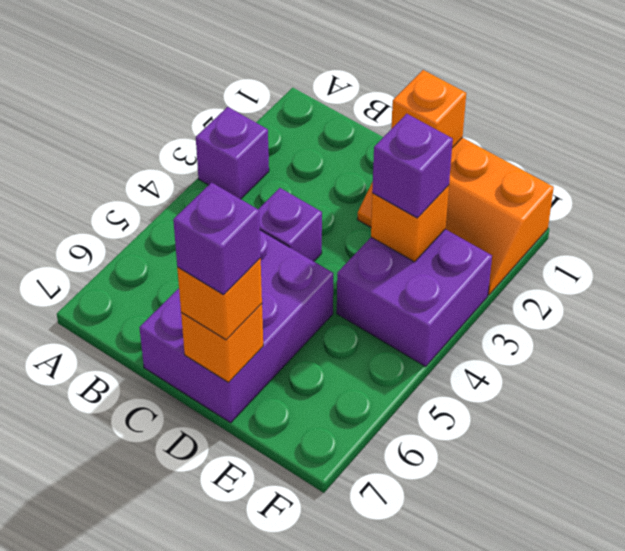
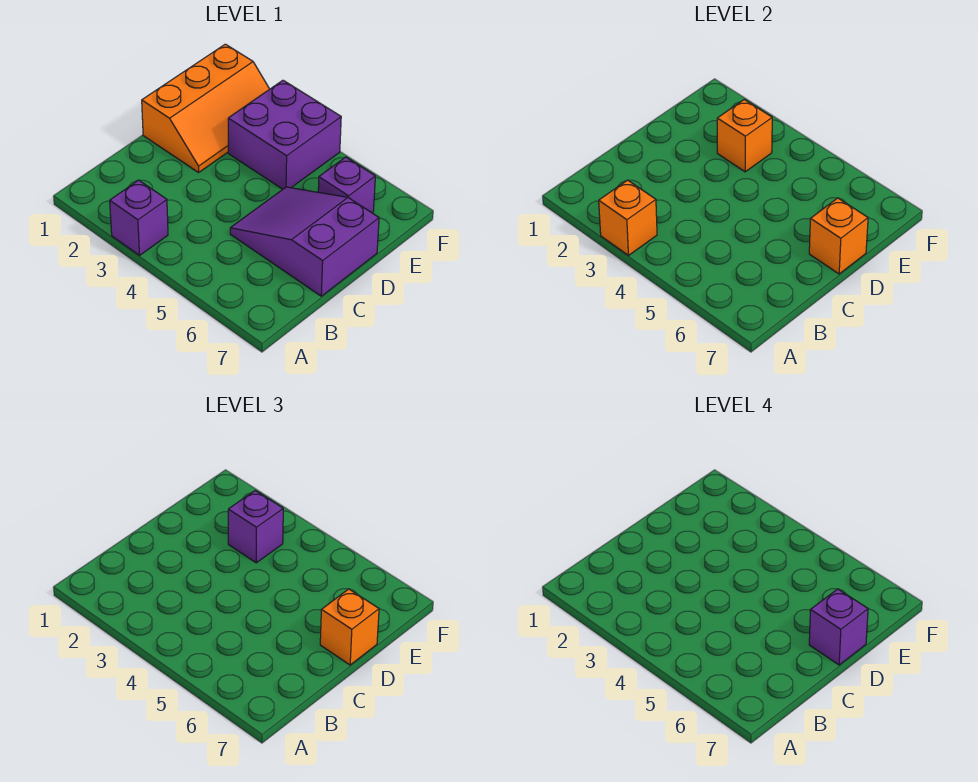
purple 1x1 brick [258,188,322,261] -> purple 1x1 brick moved to [318,157,375,213]
purple 2x3 brick [139,230,333,423] -> purple 2x3 slope [230,187,379,296]
orange 1x1 brick [391,70,466,148] -> orange 1x1 brick moved to [599,180,657,255]

